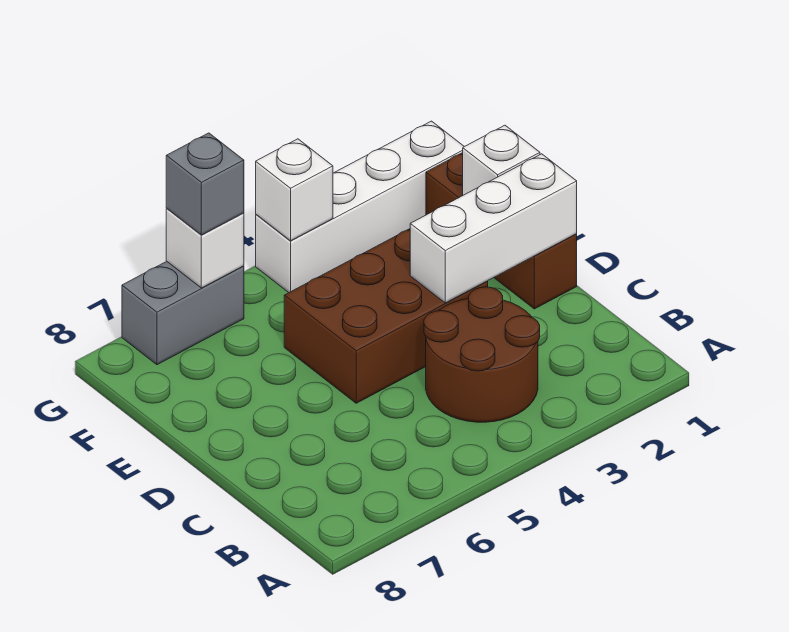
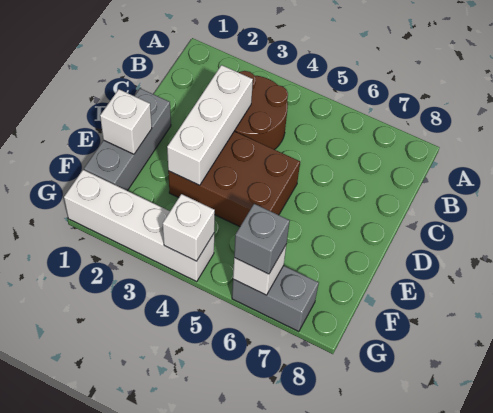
brown 1x3 brick [426,153,577,309] -> grey 1x3 brick [84,88,171,191]
white 1x3 brick [410,154,577,303] -> white 1x3 brick turned to [167,65,253,185]

